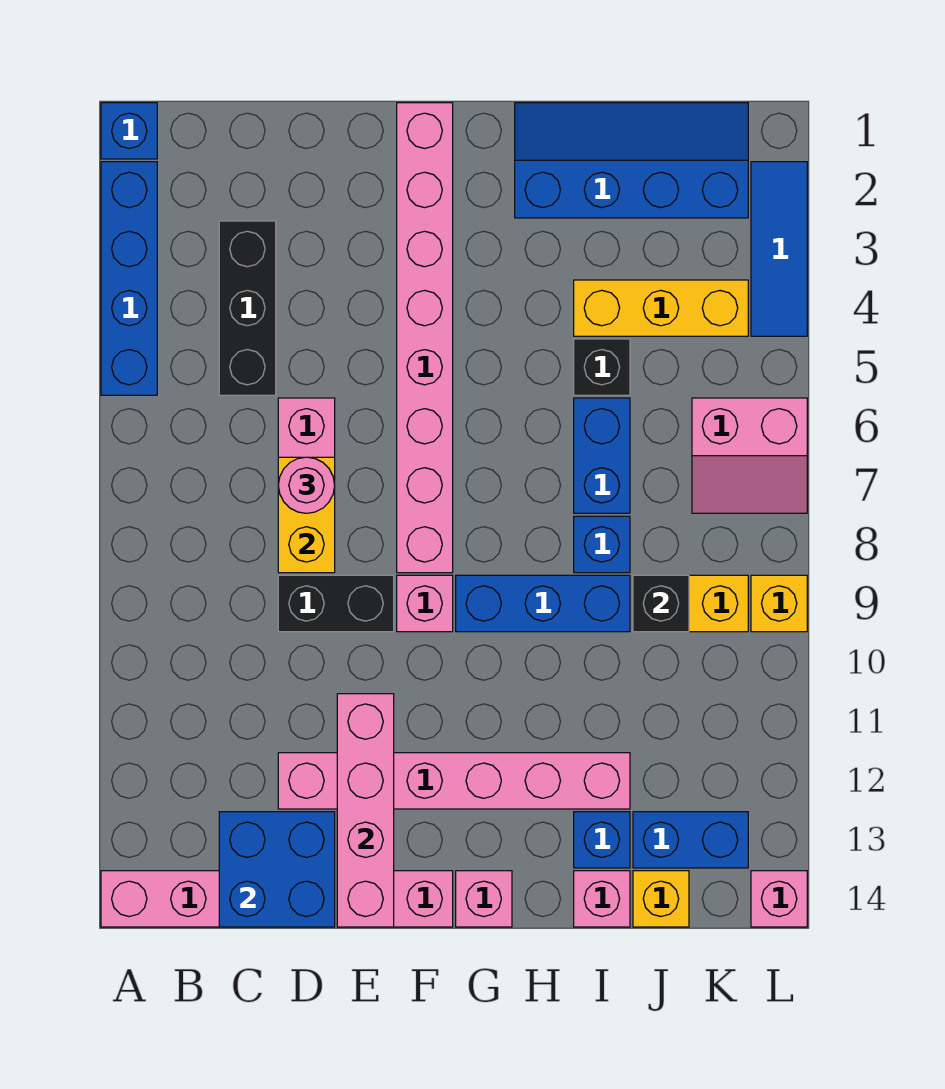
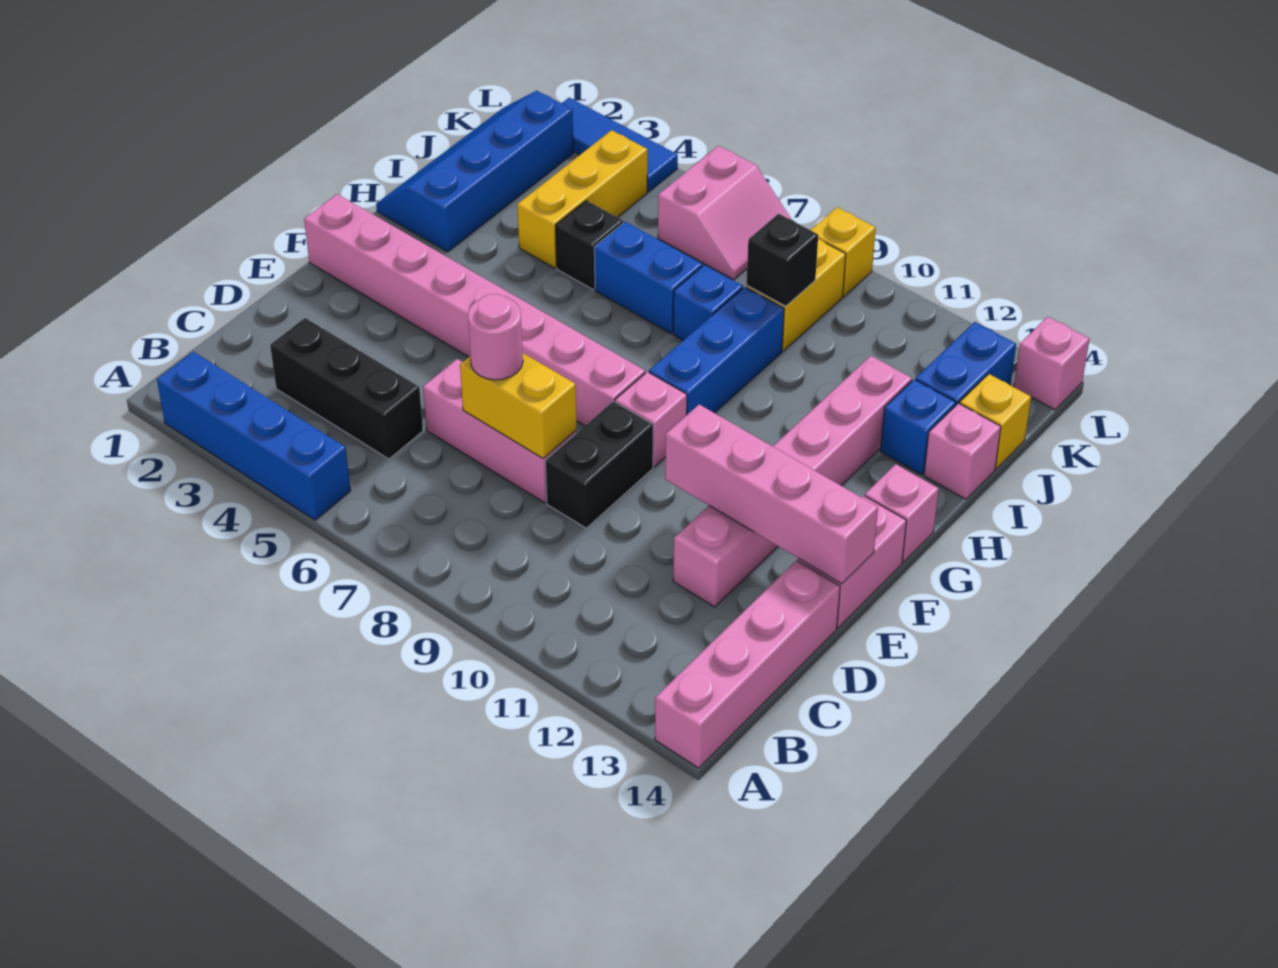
blue 1x1 brick [101,103,157,159] -> none
blue 2x2 brick [219,812,335,927] -> none

